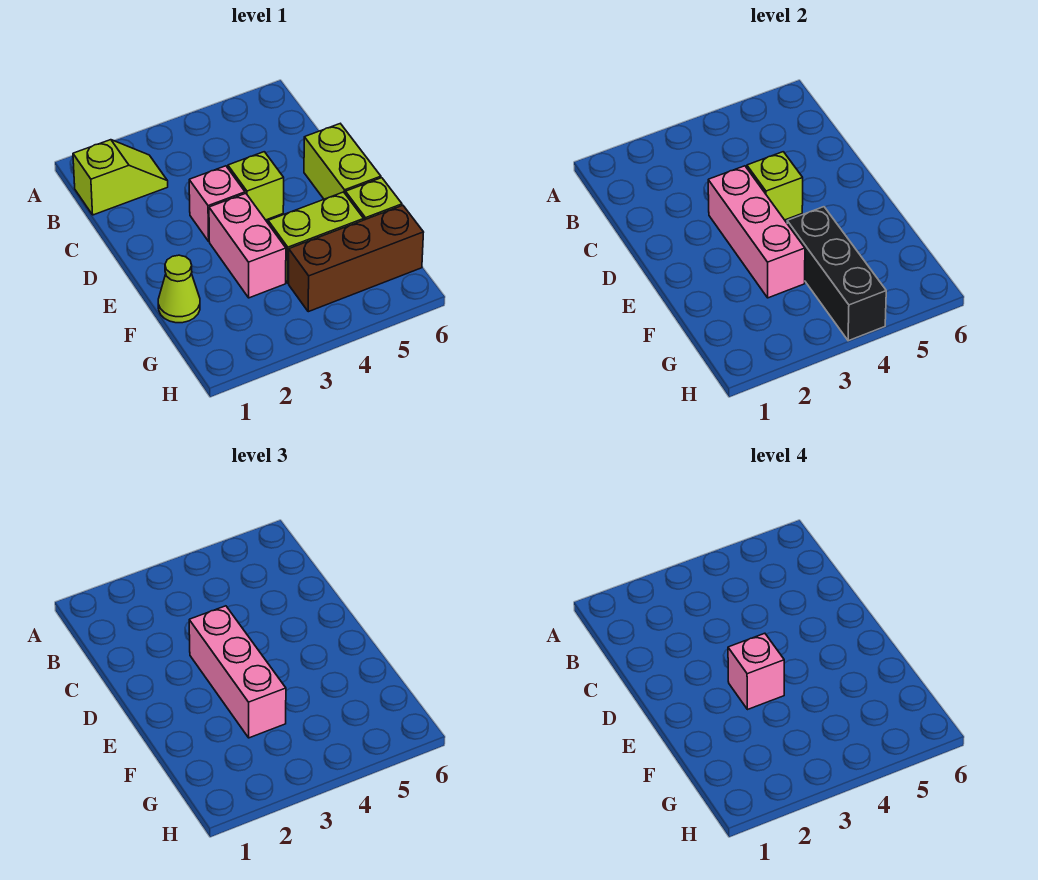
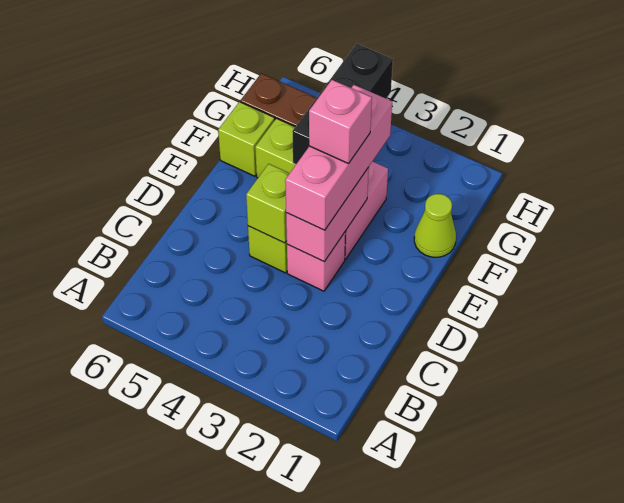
lime 1x2 slope [73,140,168,215] -> none
pink 1x3 brick [708,166,805,298] -> pink 1x2 brick [286,167,369,262]
lime 1x2 brick [304,124,381,199] -> none

